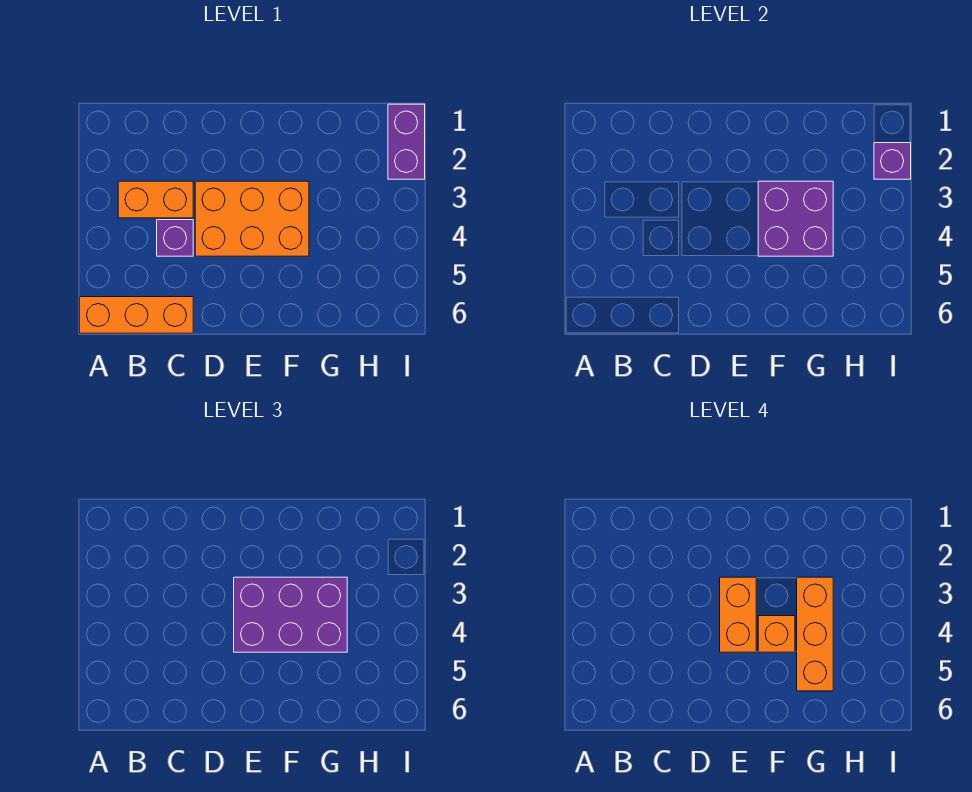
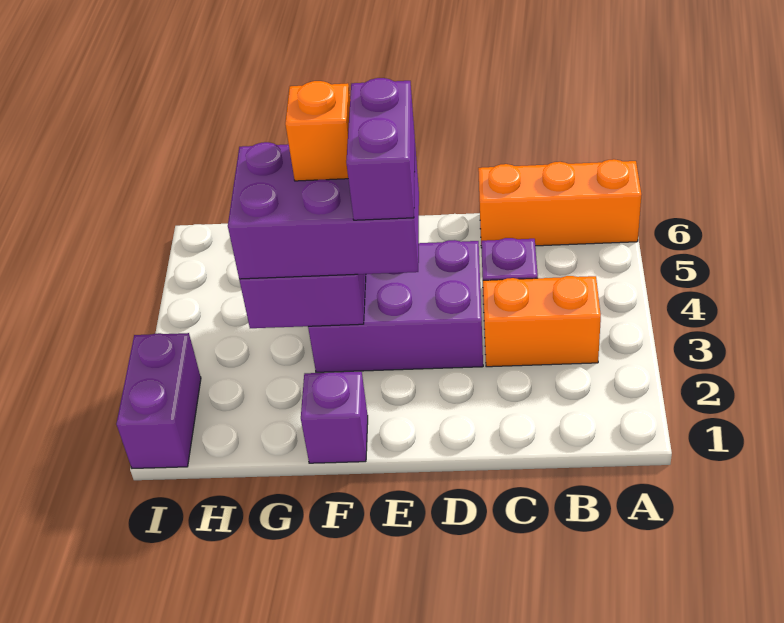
orange 2x3 brick [195,181,309,256] -> purple 2x3 brick [308,240,483,372]
orange 1x2 brick [720,577,756,652] -> purple 1x2 brick [346,78,415,220]
orange 1x3 brick [797,577,833,691] -> none
purple 1x1 brick [874,143,911,179] -> purple 1x1 brick moved to [301,371,368,463]

